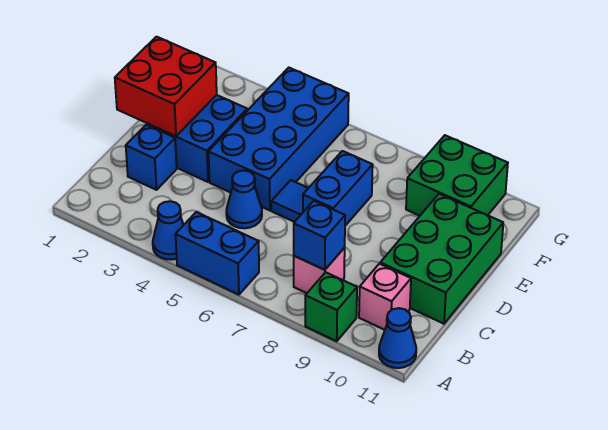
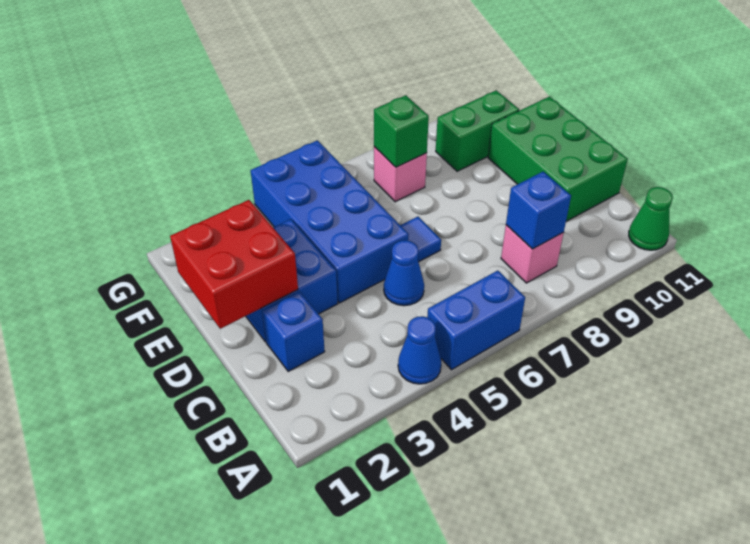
green 1x1 brick [305,272,357,341] -> green 1x1 brick moved to [374,95,429,167]
blue 1x1 cone [379,308,416,368] -> green 1x1 cone [629,187,673,250]
pink 1x1 brick [359,264,411,330] -> pink 1x1 brick moved to [374,147,427,202]
blue 1x2 brick [303,151,373,226] -> none
green 2x2 brick [406,135,508,216] -> green 1x2 brick [436,90,519,171]

